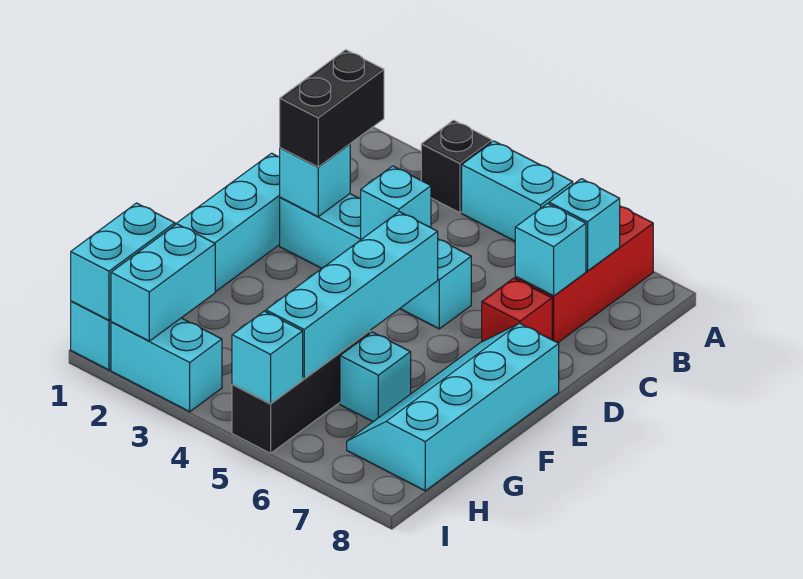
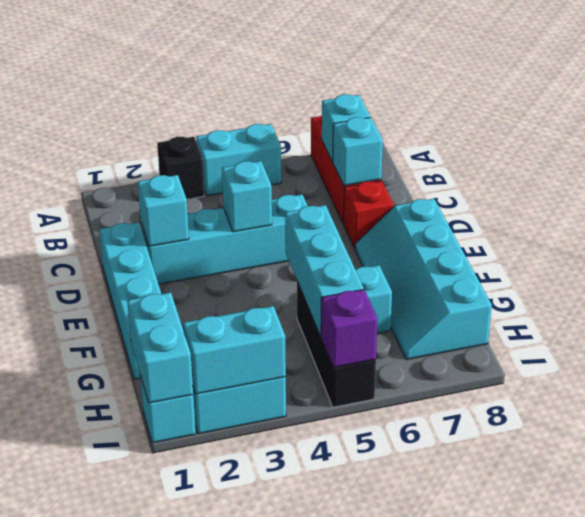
black 1x2 brick [280,50,384,167] -> none
cyan 1x4 brick [266,212,438,379] -> cyan 1x3 brick [285,205,364,337]
cyan 1x2 brick [111,224,215,341] -> cyan 1x2 brick turned to [183,306,286,394]
cyan 1x1 brick [232,311,303,404] -> purple 1x1 brick [321,289,378,367]

